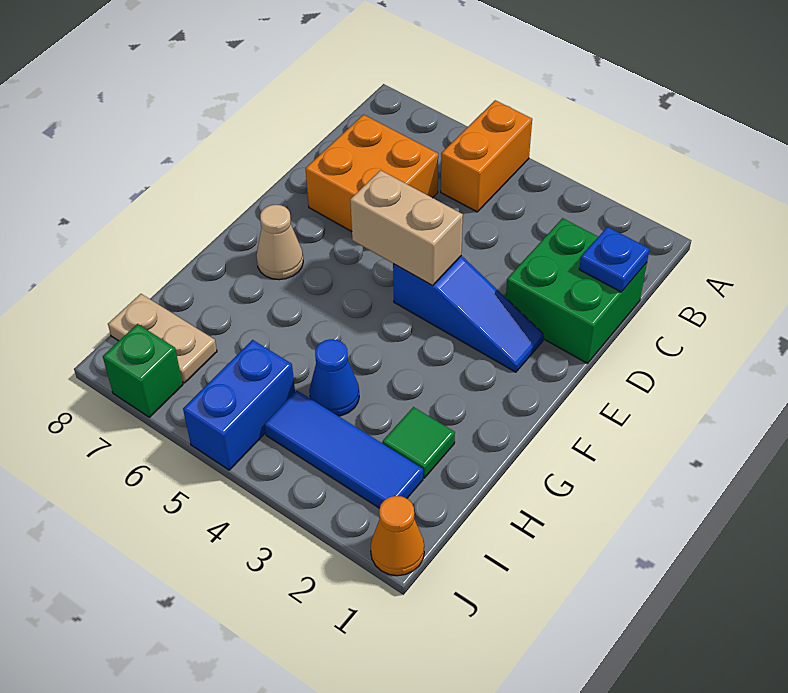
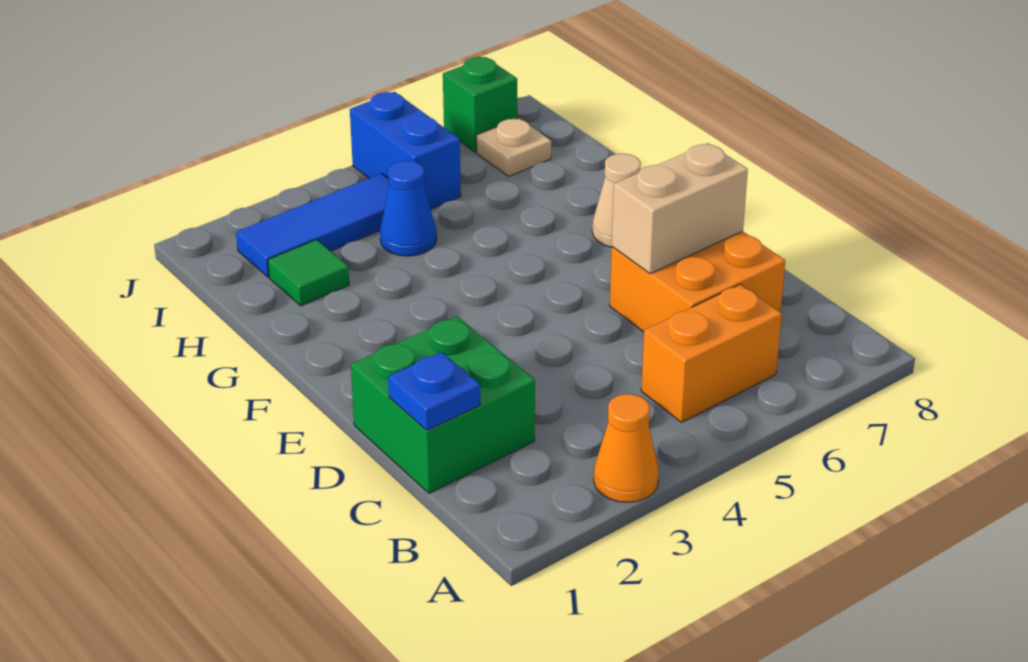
orange 1x2 brick [441,100,532,212] -> orange 1x2 brick turned to [641,284,782,422]
blue 1x3 slope [393,256,544,372] -> none
tan 1x2 brick [350,170,463,286] -> tan 1x2 brick moved to [612,143,748,274]
tan 1x2 plate [108,294,217,383] -> tan 1x1 plate [476,118,551,176]
orange 1x1 cone [371,496,424,576] -> orange 1x1 cone moved to [594,394,659,502]

